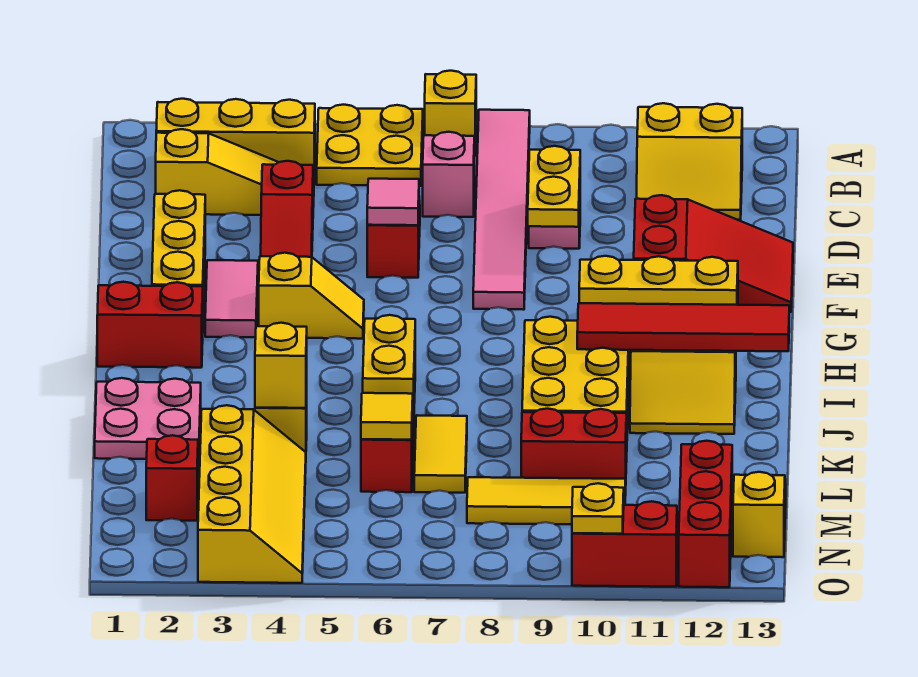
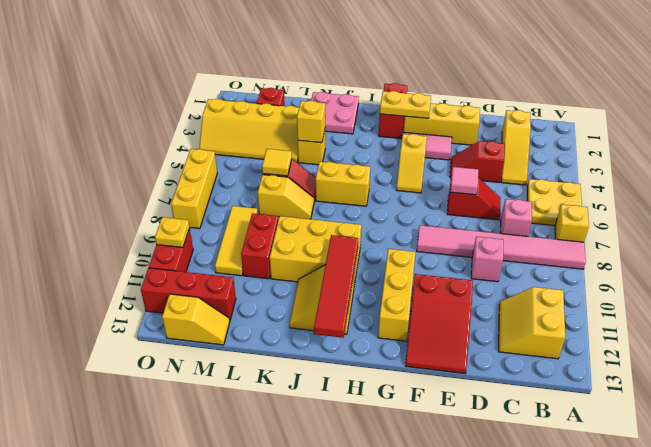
yellow 1x3 brick [156,99,315,176] -> yellow 1x3 brick moved to [171,149,217,229]
yellow 1x2 plate [528,146,580,227] -> yellow 1x2 plate moved to [380,91,431,118]
yellow 1x2 tile [414,415,467,493] -> yellow 1x2 slope [258,175,314,219]

